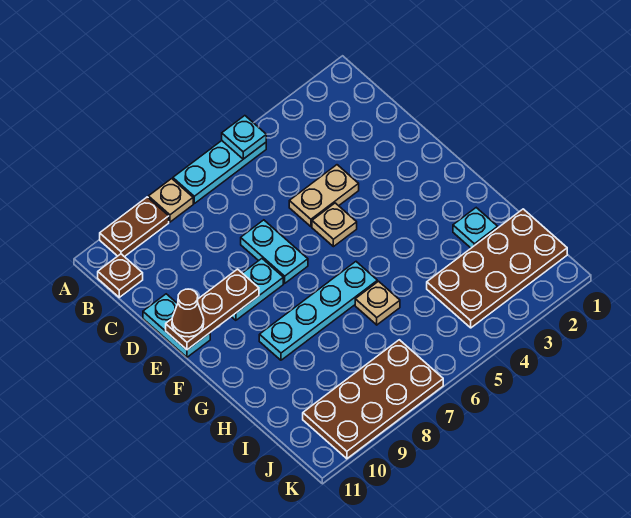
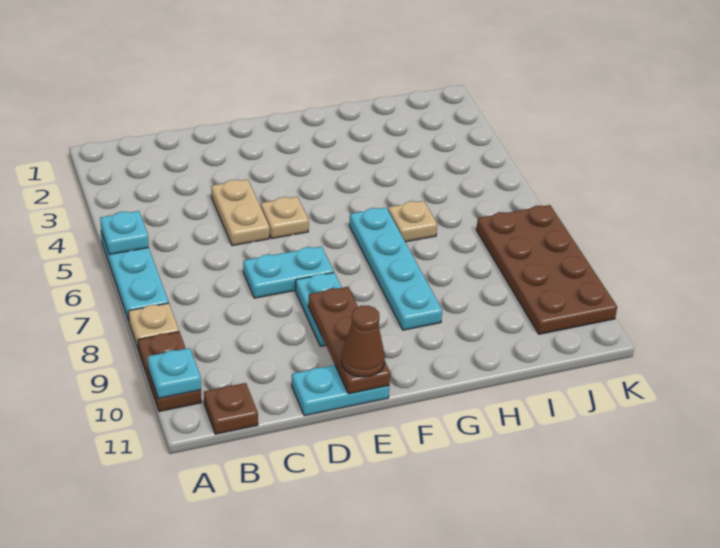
cyan 1x1 plate [453,208,498,248] -> cyan 1x1 plate moved to [148,348,201,398]
brown 2x4 plate [427,209,567,328] -> none

